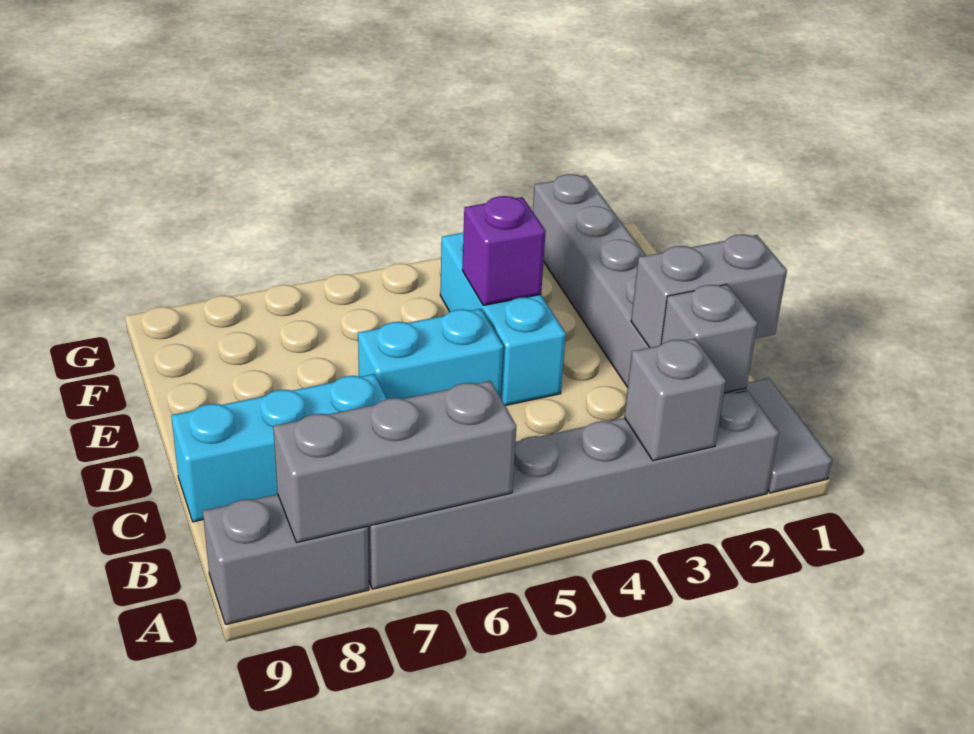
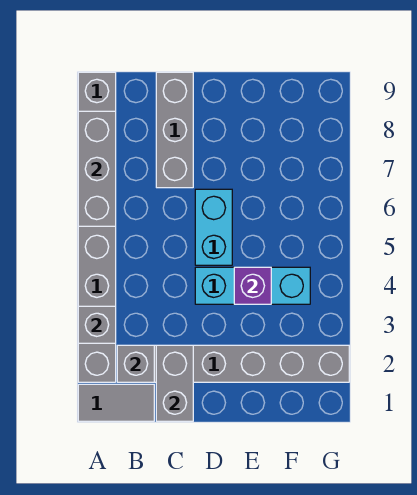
cyan 1x3 brick [171,374,387,522] -> grey 1x3 brick [156,72,193,188]

